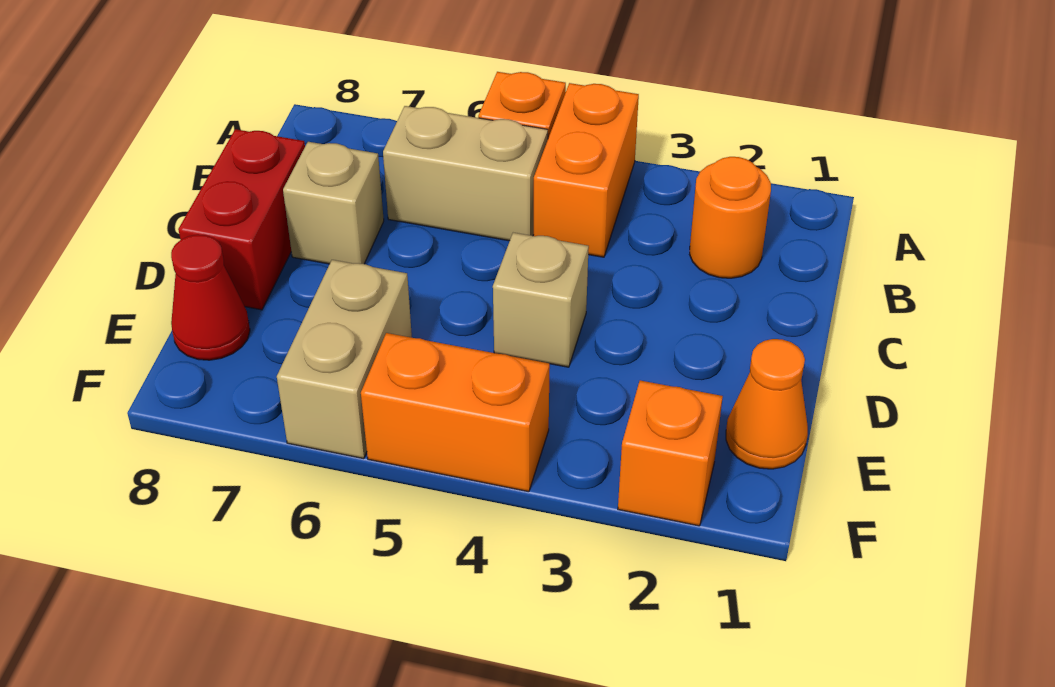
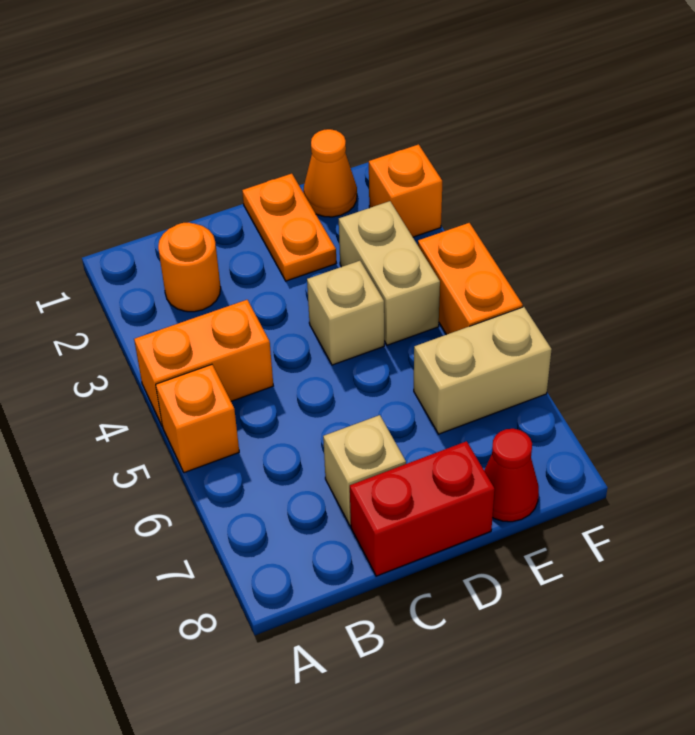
tan 1x2 brick [383,106,548,241] -> tan 1x2 brick moved to [339,201,440,345]
none -> orange 1x2 plate [242,174,336,281]

